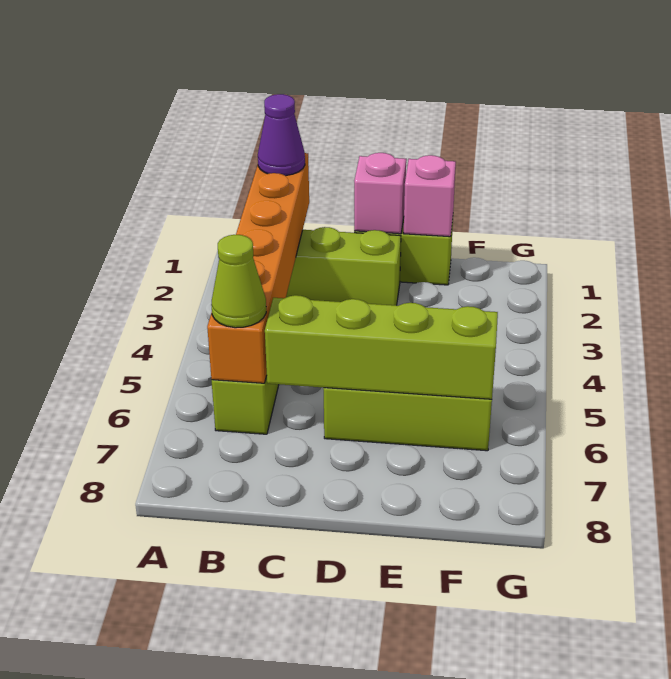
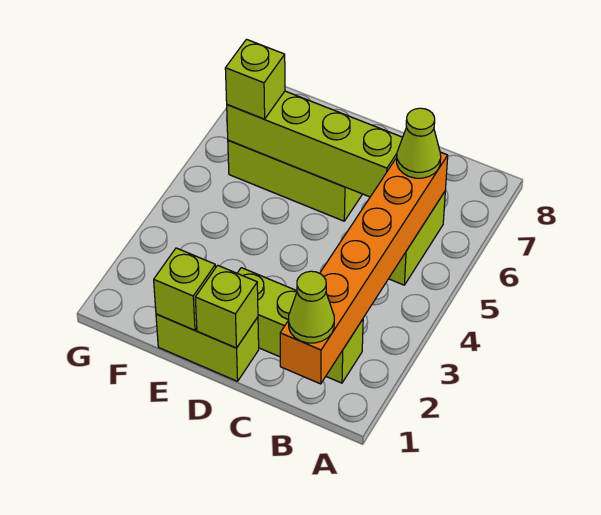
purple 1x1 cone [258,94,305,176] -> lime 1x1 cone [288,271,334,343]
pink 1x1 brick [354,153,406,234] -> lime 1x1 brick [195,265,258,348]
pink 1x1 brick [404,155,456,237] -> lime 1x1 brick [154,248,216,330]
none -> lime 1x1 brick [225,39,285,119]

